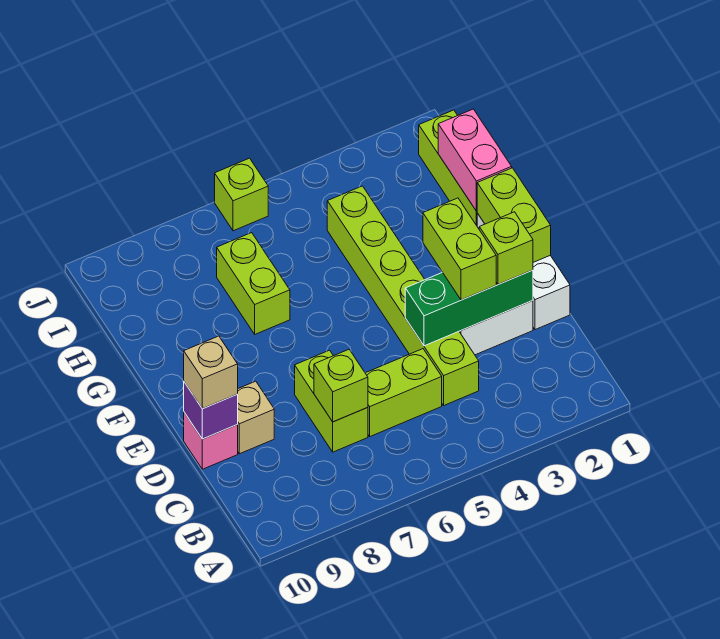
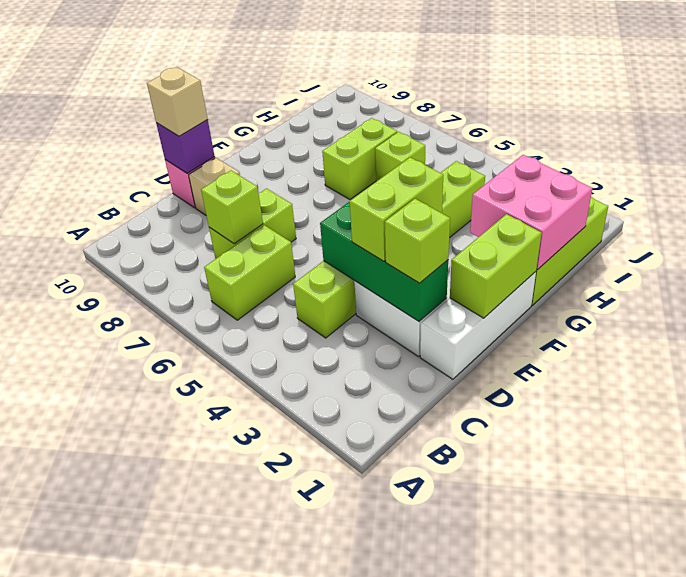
lime 1x2 brick [365,349,442,436] -> lime 1x2 brick turned to [204,225,295,320]
pink 1x2 brick [438,109,512,211] -> pink 2x2 brick [470,155,593,270]
lime 1x1 brick [215,158,268,231] -> lime 1x1 brick moved to [375,132,425,181]

